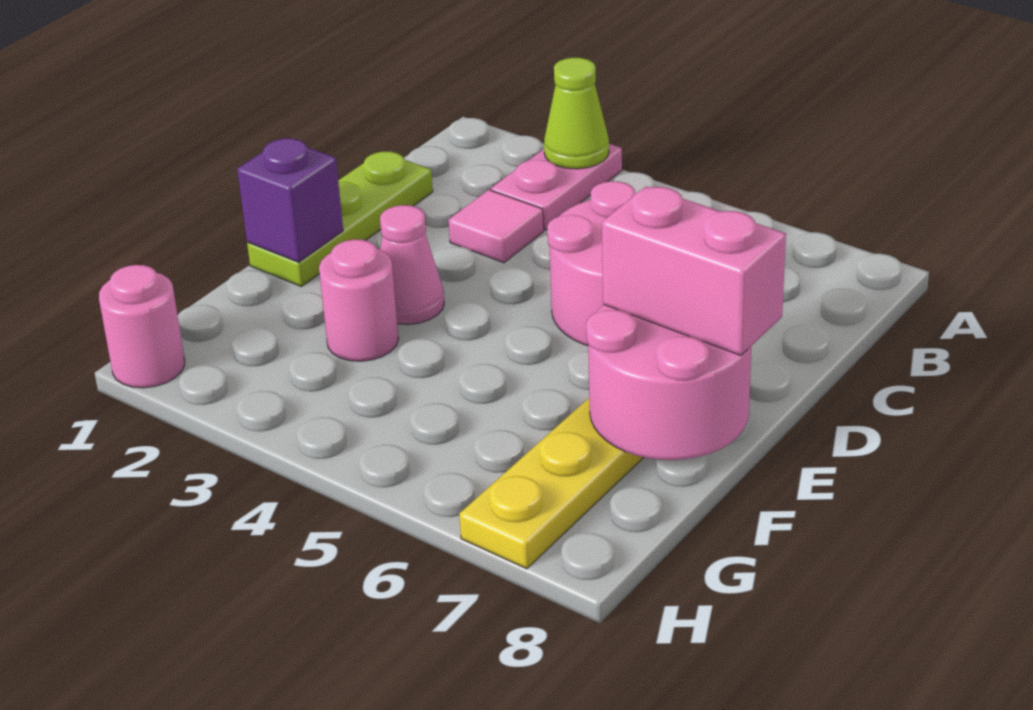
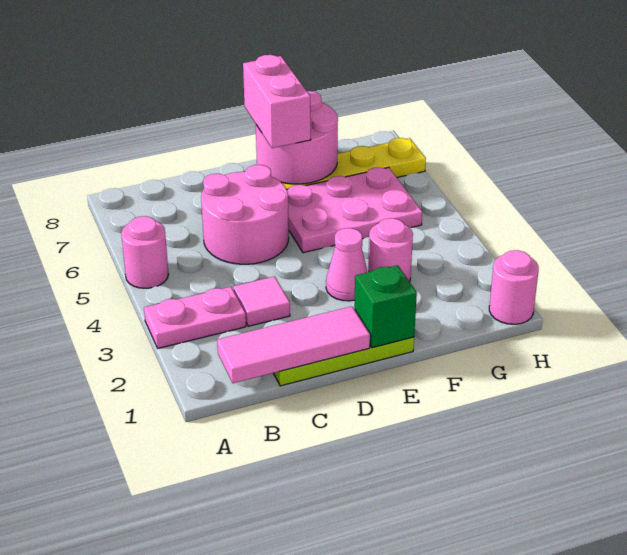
lime 1x1 cone [544,58,609,169] -> none
none -> pink 1x1 round brick [121,216,169,288]
none -> pink 1x3 tile [217,306,370,383]
purple 1x1 brick [237,138,343,262] -> green 1x1 brick [354,265,417,348]
none -> pink 2x3 plate [287,167,422,253]

